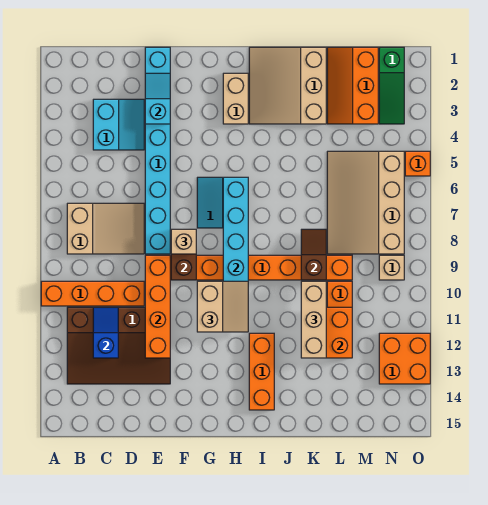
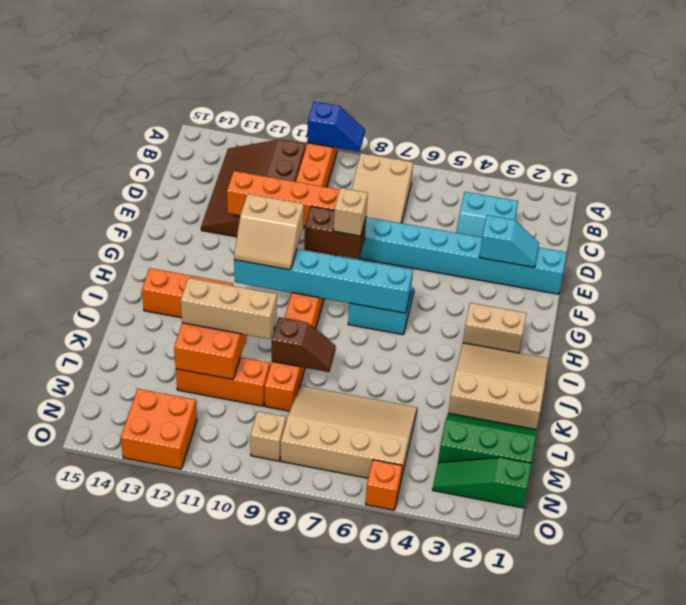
blue 1x2 slope [93,307,118,358] -> blue 1x2 slope moved to [307,102,365,152]
orange 2x3 slope [327,47,378,124] -> green 2x3 slope [438,413,537,463]

